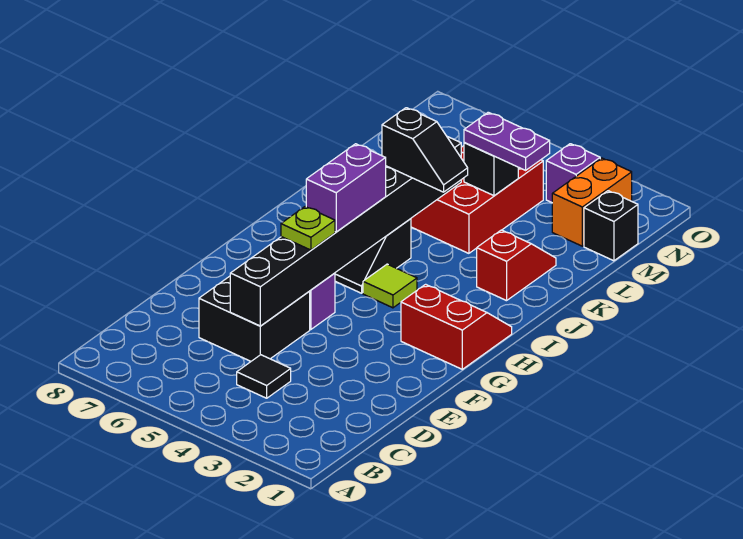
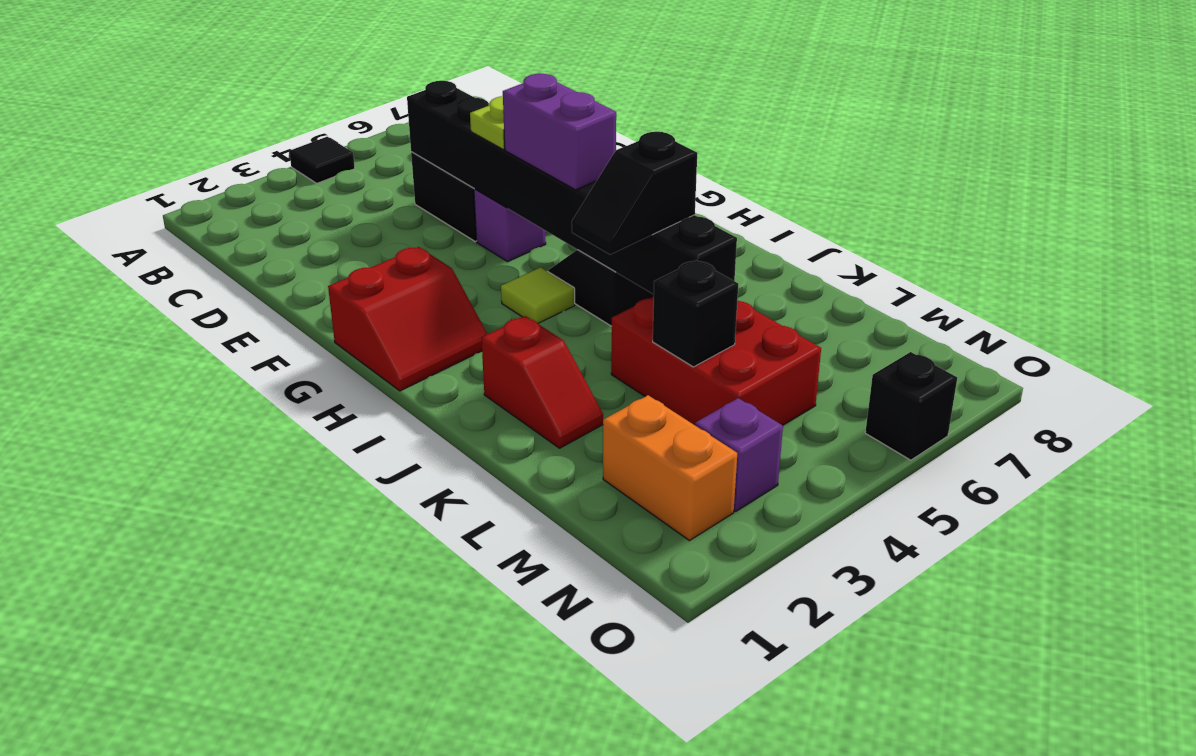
black 1x1 tile [237,355,291,398] -> black 1x1 tile moved to [289,137,355,183]
purple 1x2 plate [464,112,550,170] -> none
black 1x1 brick [584,191,638,261] -> black 1x1 brick moved to [865,352,957,460]

